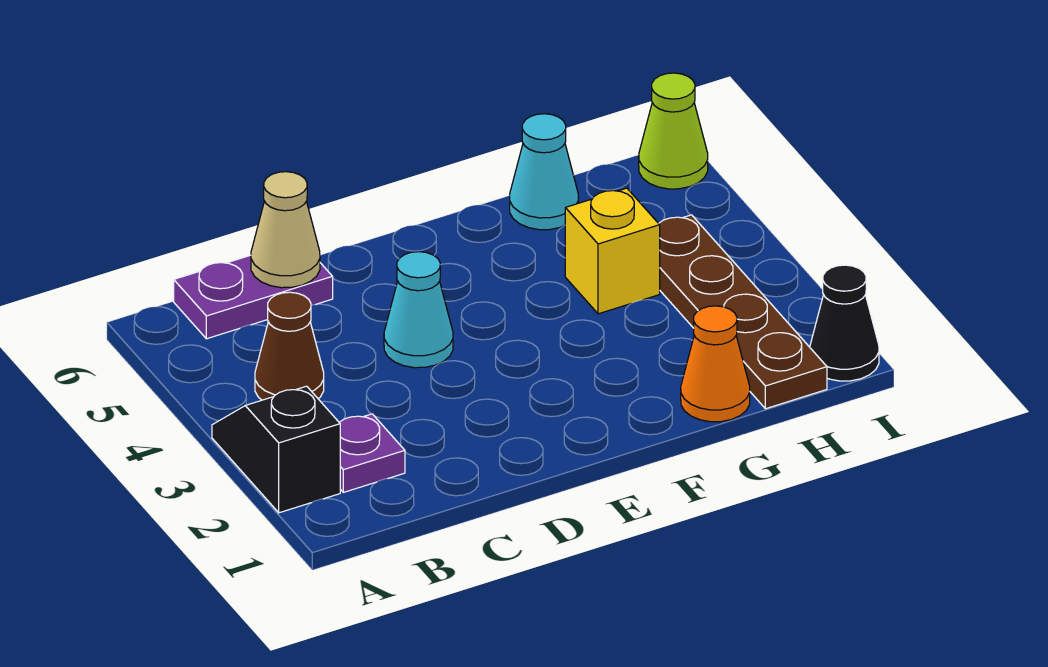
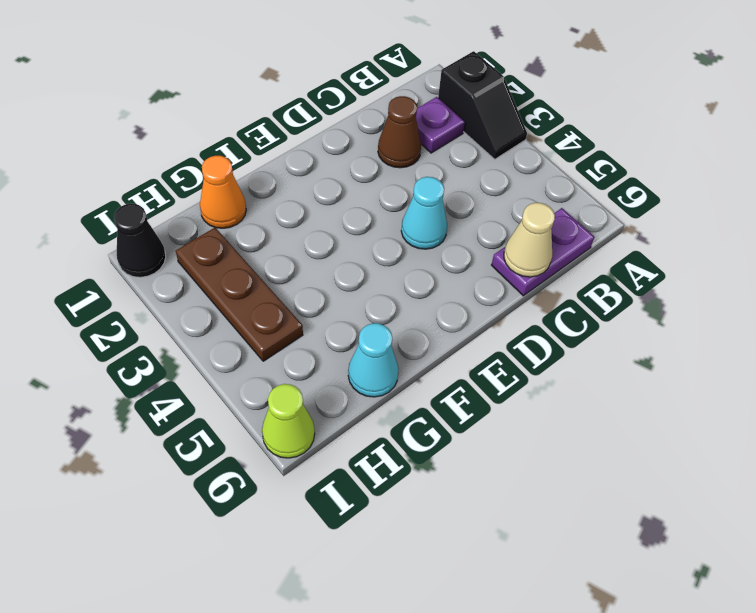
brown 1x1 cone [255,292,324,400] -> brown 1x1 cone moved to [378,96,421,168]
yellow 1x1 brick [565,188,660,314] -> none
brown 1x4 plate [659,215,827,409] -> brown 1x3 plate [176,227,303,361]

